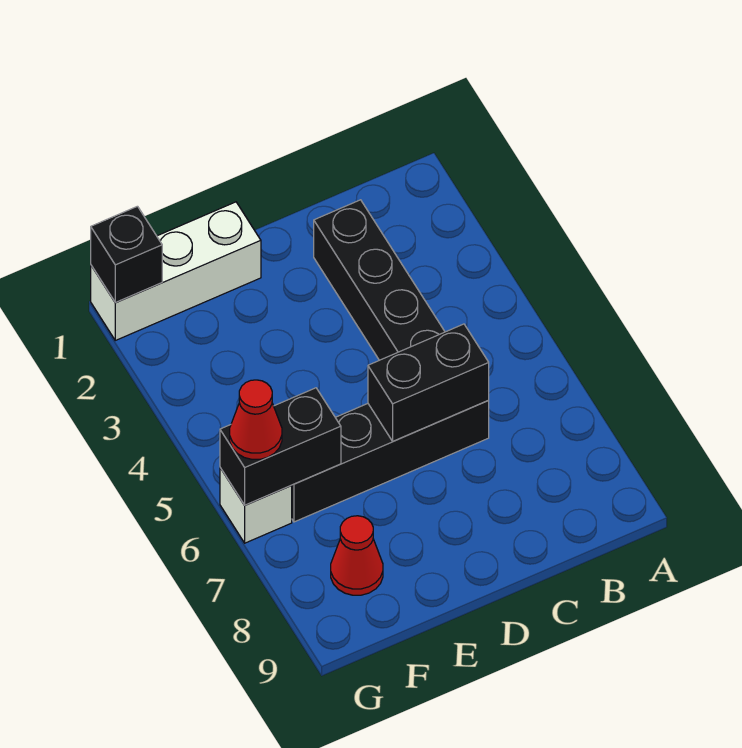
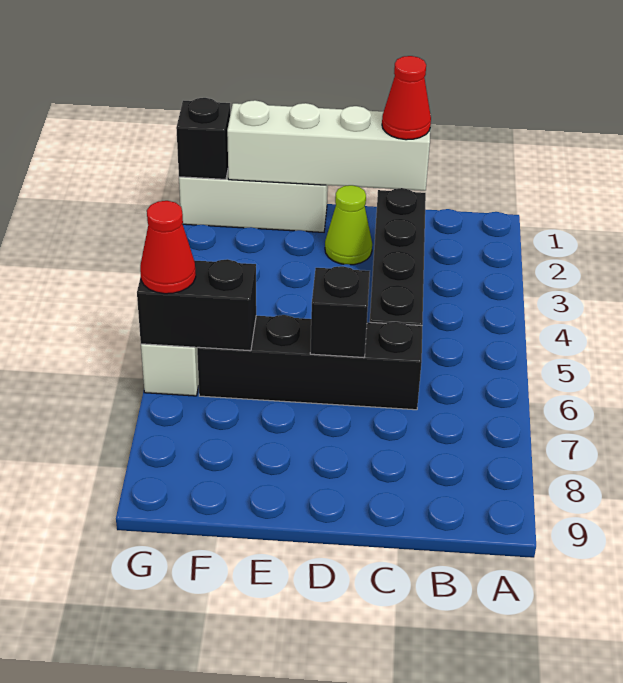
none -> white 1x4 brick [227,100,431,191]
black 1x2 brick [368,324,489,441] -> black 1x1 brick [310,266,370,358]
none -> lime 1x1 cone [325,185,372,265]
red 1x1 cone [331,516,383,595] -> red 1x1 cone moved to [382,56,431,140]

